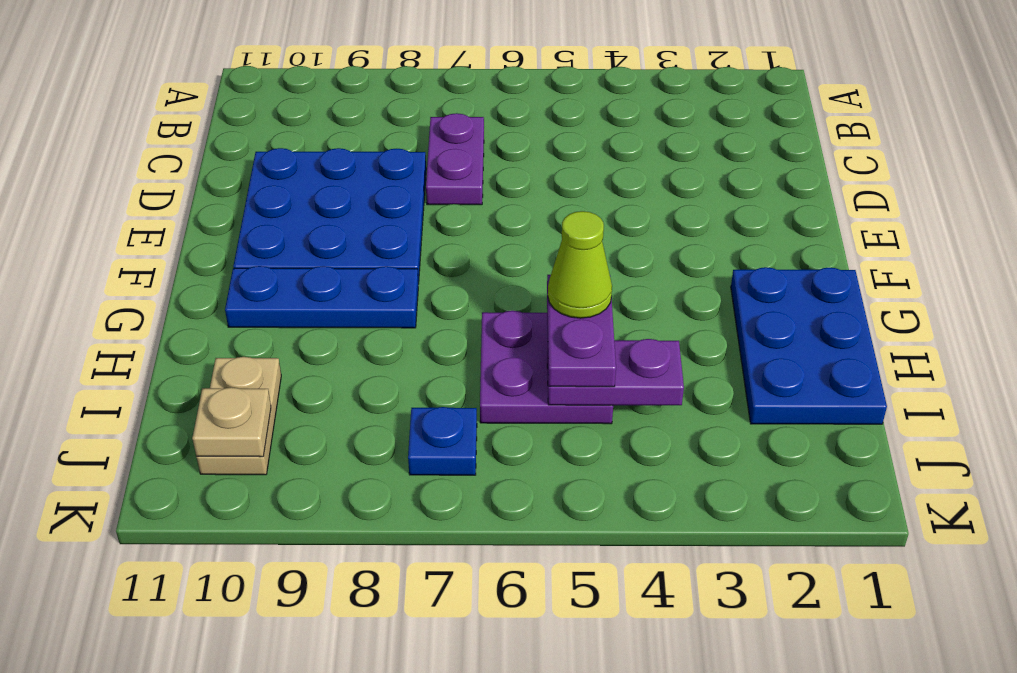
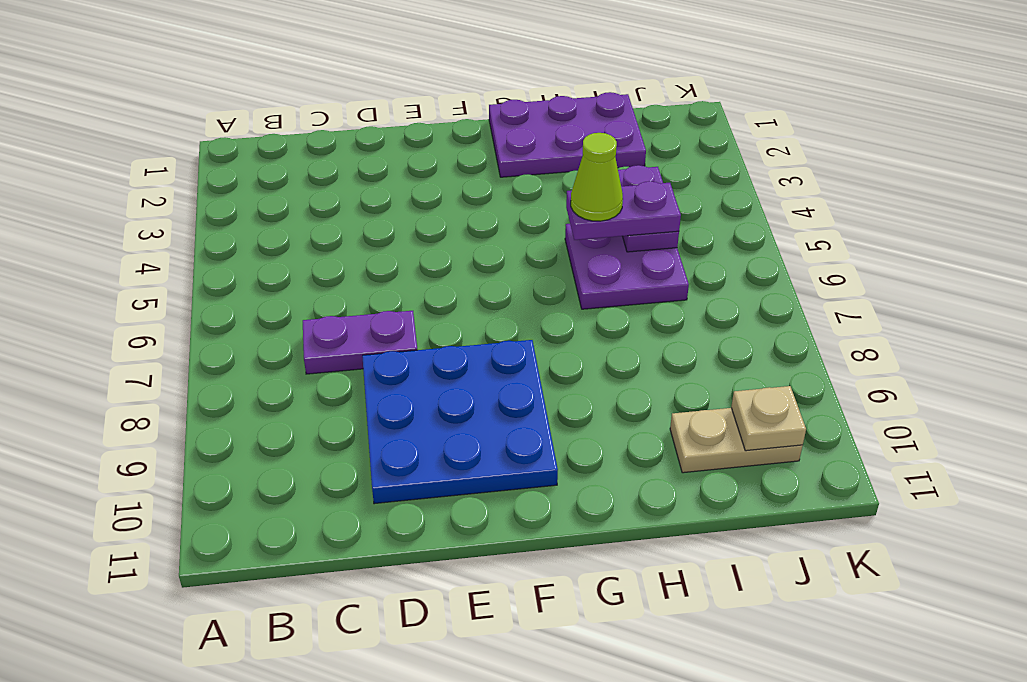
blue 2x3 plate [731,267,887,424] -> purple 2x3 plate [489,92,646,177]
blue 1x3 plate [225,266,418,328] -> none
blue 1x1 plate [408,407,477,475] -> none

